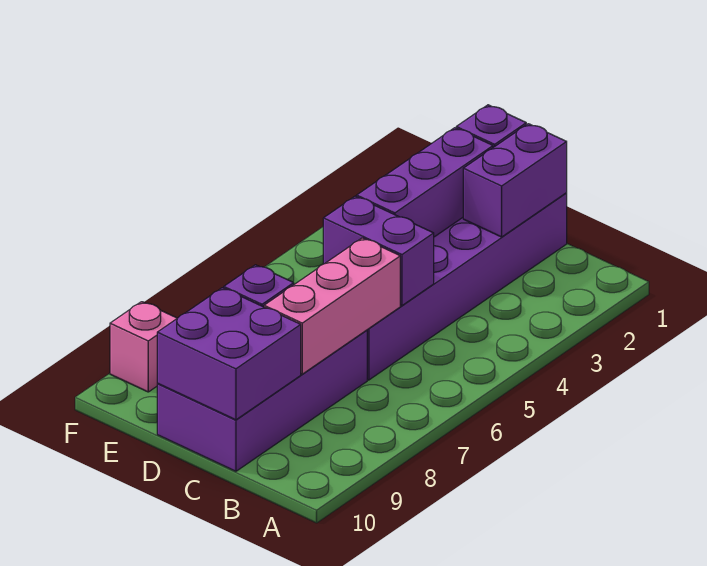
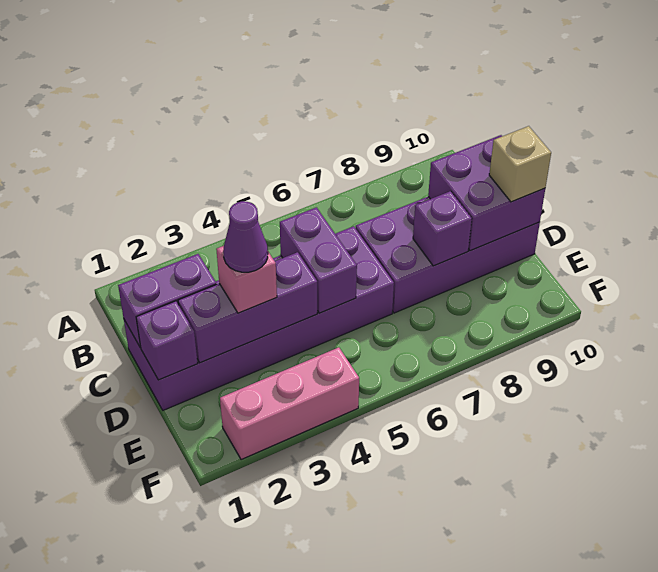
pink 1x3 brick [264,238,400,374] -> pink 1x3 brick moved to [220,347,359,460]
none -> purple 1x1 cone [223,201,268,272]
none -> tan 1x1 brick [489,126,551,202]
pink 1x1 brick [110,302,177,392] -> pink 1x1 brick moved to [216,246,277,313]

